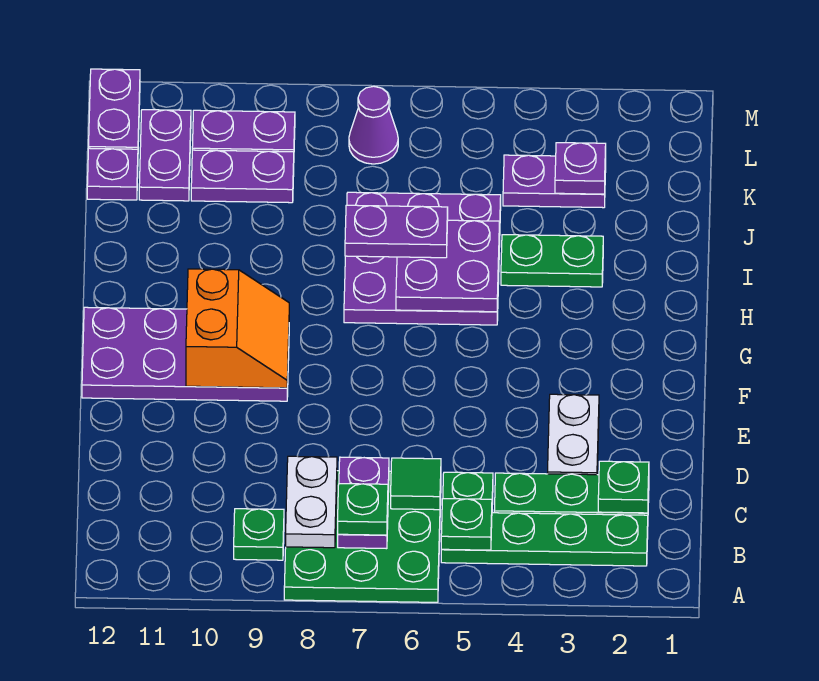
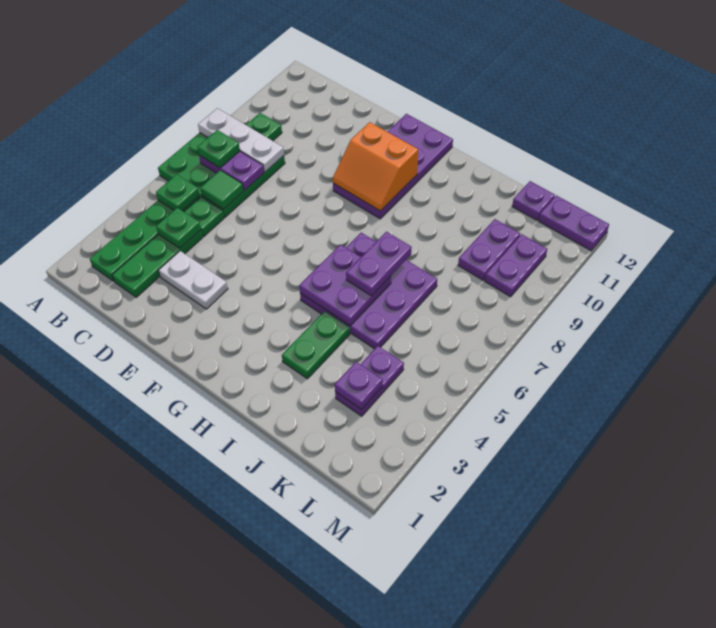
white 1x2 plate [286,456,337,548] -> white 1x3 plate [198,108,284,172]
green 1x1 plate [598,461,649,513] -> green 1x1 plate moved to [156,208,201,248]
purple 1x2 plate [139,110,191,201] -> none
purple 1x1 cone [349,86,398,164] -> none

